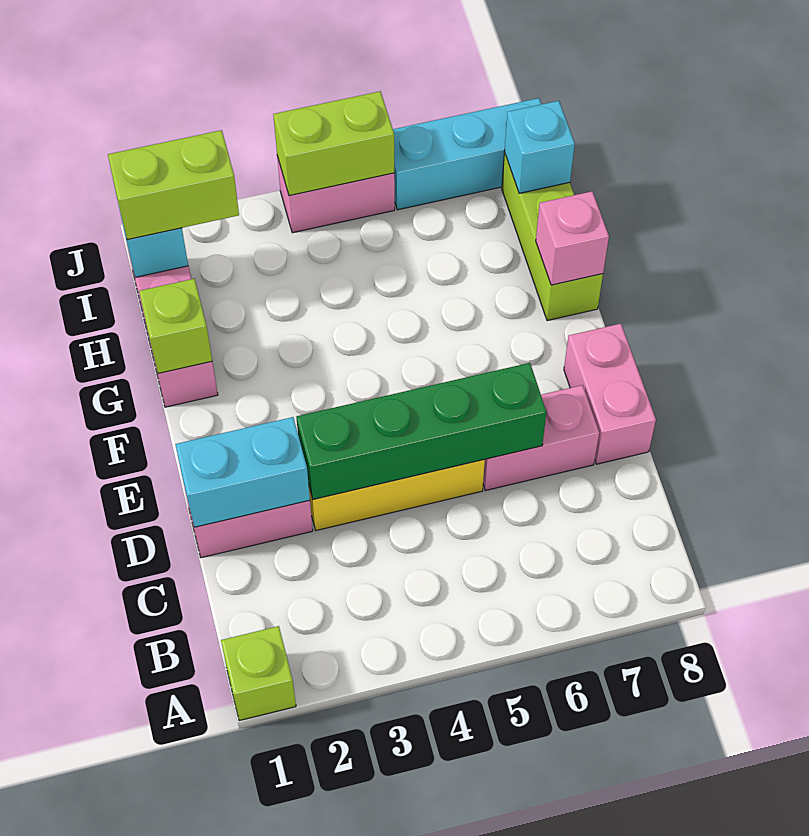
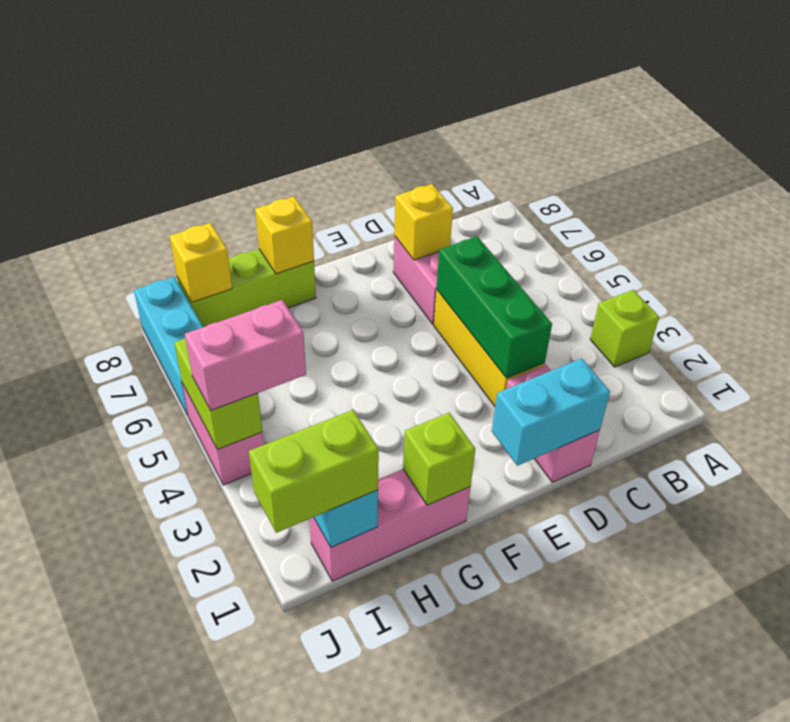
lime 1x1 brick [221,626,296,721] -> lime 1x1 brick moved to [590,290,659,367]
cyan 1x2 brick [175,417,310,528] -> cyan 1x2 brick turned to [492,358,610,466]
green 1x4 brick [296,363,547,500] -> green 1x3 brick [436,236,552,378]
none -> yellow 1x1 brick [394,184,453,260]
pink 1x2 brick [564,324,656,464] -> pink 1x2 brick moved to [185,300,306,410]
pink 1x1 brick [536,191,609,285] -> yellow 1x1 brick [255,197,314,274]
lime 1x2 brick [108,130,239,240] -> lime 1x2 brick turned to [249,410,379,533]
cyan 1x1 brick [505,101,575,193] -> yellow 1x1 brick [170,223,232,302]

